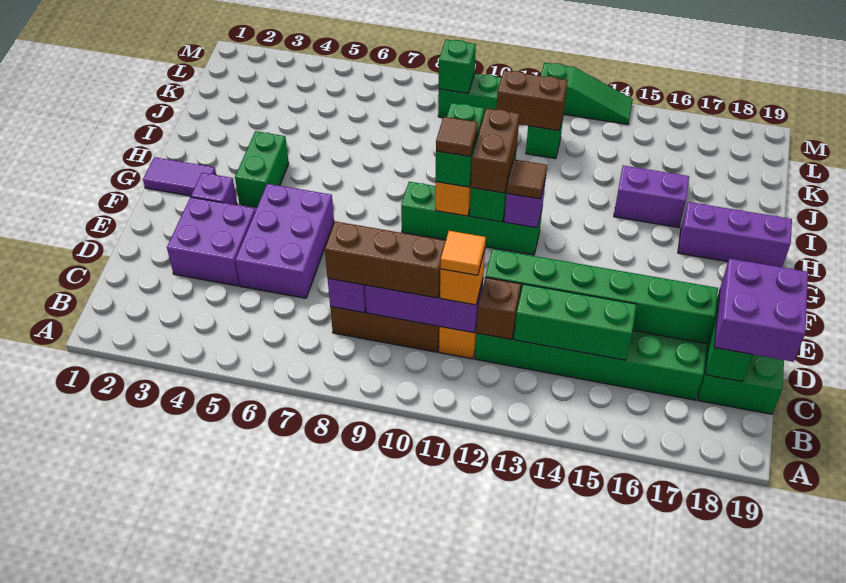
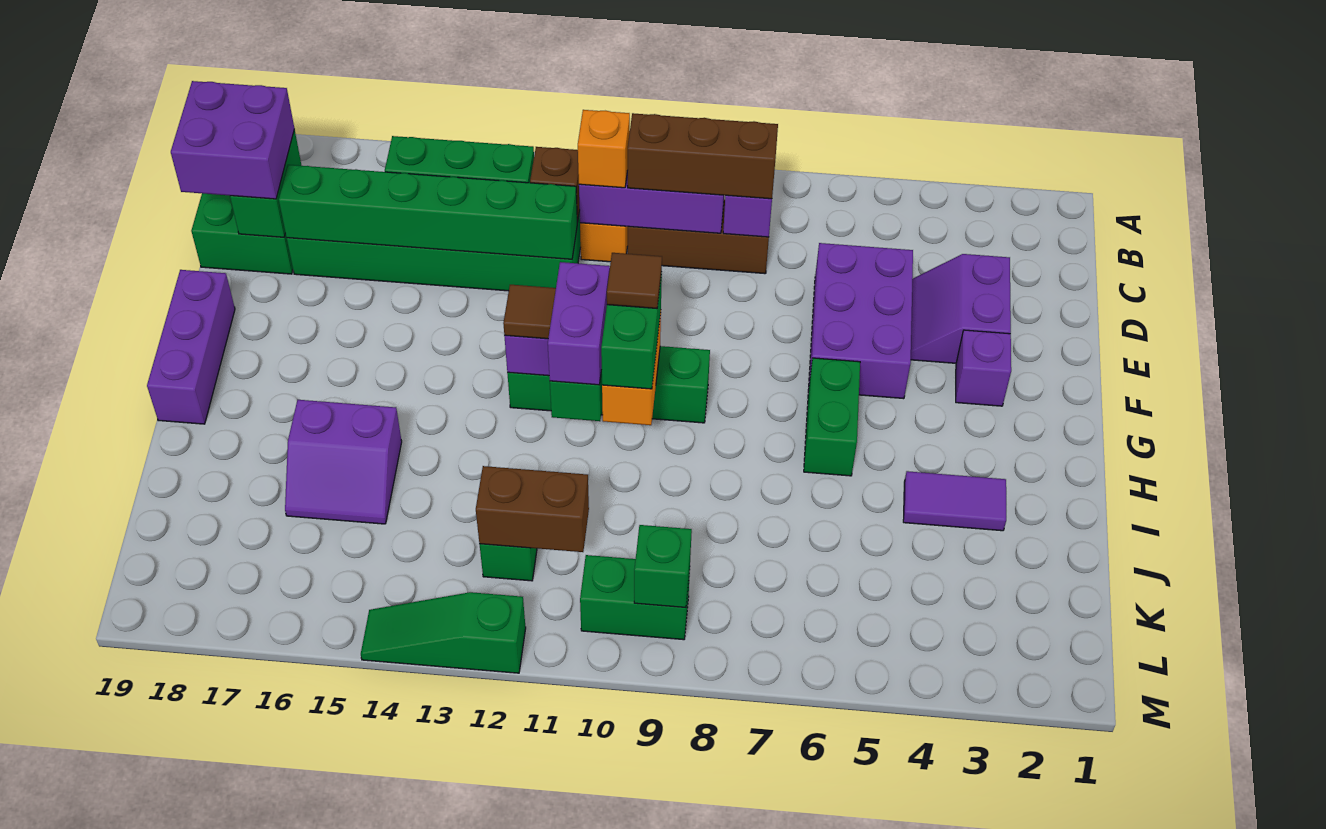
orange 1x1 tile [440,231,486,275] -> none
purple 2x2 brick [167,197,255,286] -> purple 2x2 slope [911,254,1011,363]
purple 1x2 tile [143,157,216,196] -> purple 1x2 tile moved to [903,471,1006,531]
green 1x2 brick [235,131,289,207] -> green 1x2 brick moved to [804,358,860,476]
brown 1x2 brick [471,108,520,193] -> purple 1x2 brick [548,262,610,385]
purple 1x3 brick [678,202,792,267] -> purple 1x3 brick turned to [147,270,235,424]

